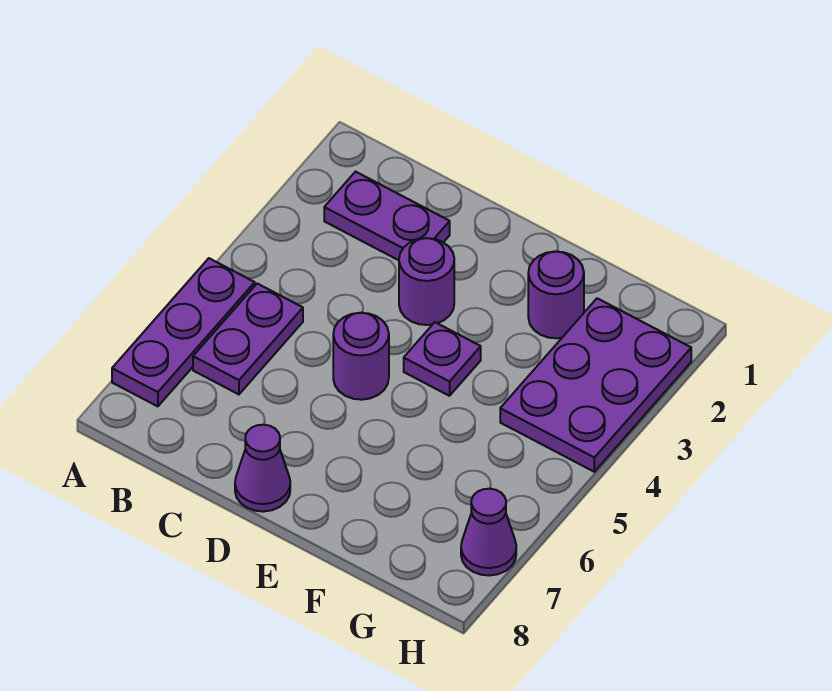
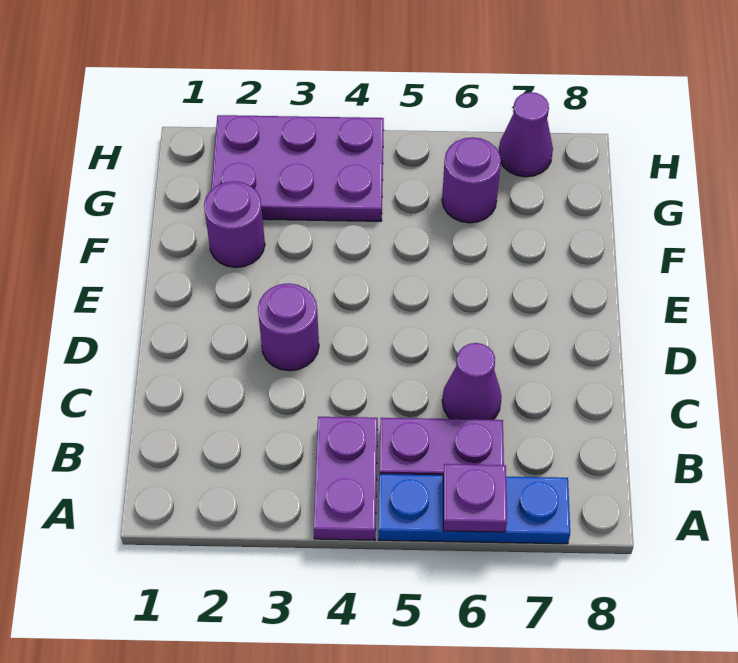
purple 1x3 plate [112,258,255,406] -> blue 1x3 plate [378,474,570,544]
purple 1x2 plate [324,172,450,260] -> purple 1x2 plate moved to [314,417,378,540]
purple 1x1 round brick [333,313,389,400] -> purple 1x1 round brick moved to [442,137,501,223]
purple 1x1 cone [235,425,290,512] -> purple 1x1 cone moved to [442,343,502,420]
purple 1x1 plate [404,322,481,396] -> purple 1x1 plate moved to [443,464,507,532]

